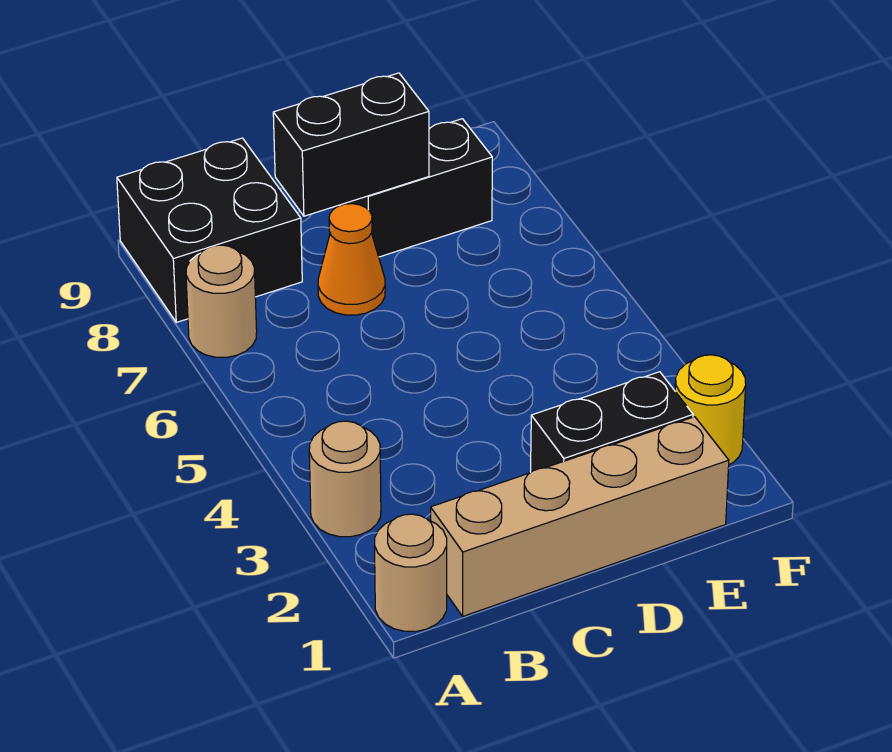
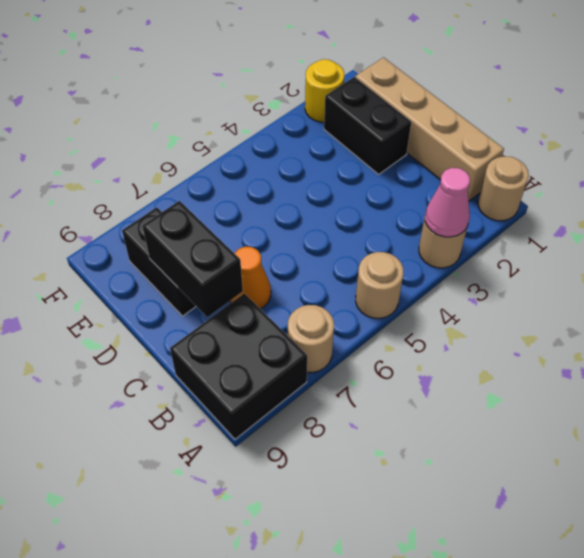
none -> pink 1x1 cone [425,168,470,237]
none -> tan 1x1 round brick [356,252,403,318]

